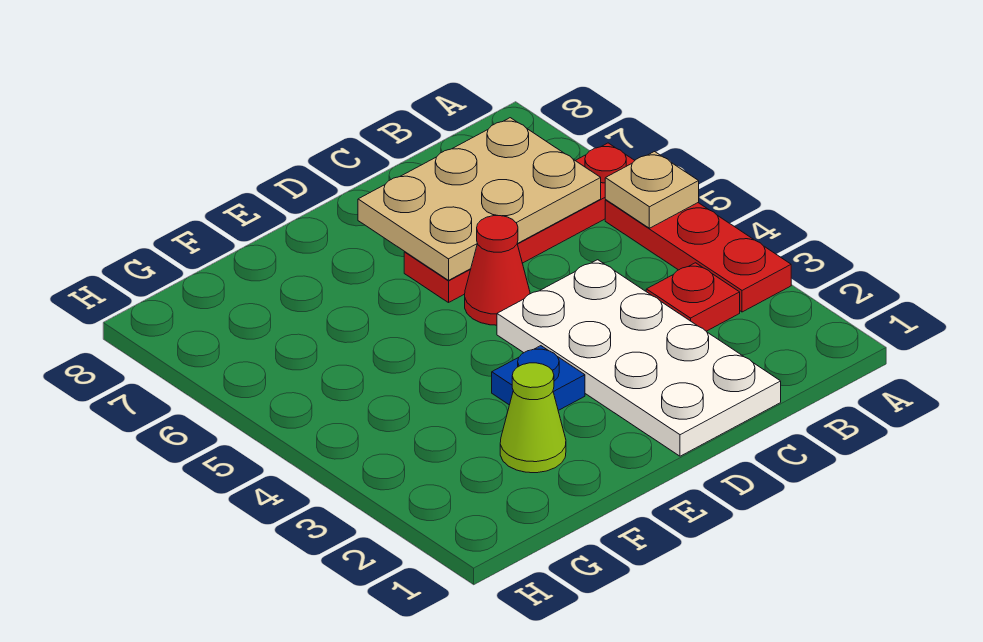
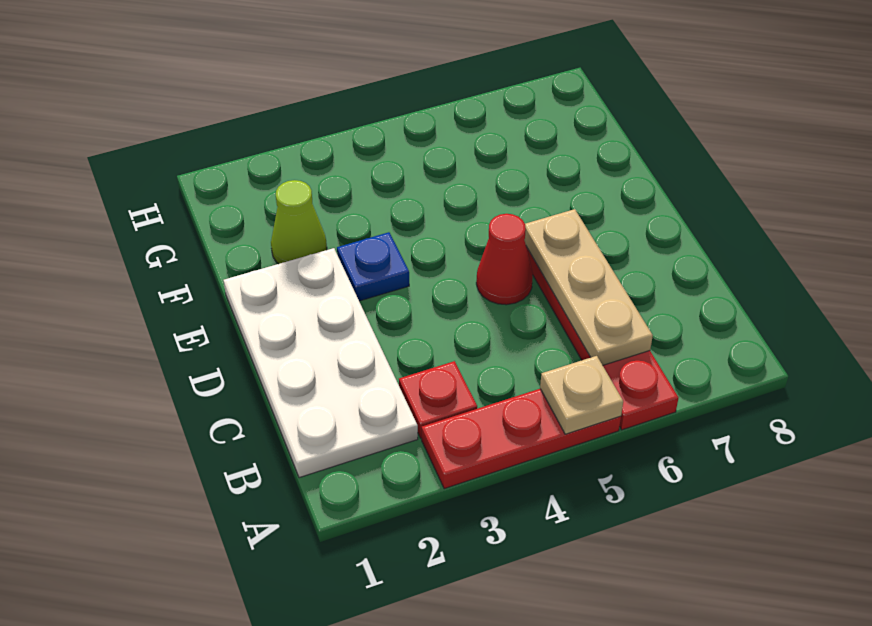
tan 2x3 plate [358,118,601,280] -> tan 1x3 plate [524,209,653,365]
white 2x4 plate [497,260,781,456] -> white 2x4 plate turned to [224,248,418,478]

